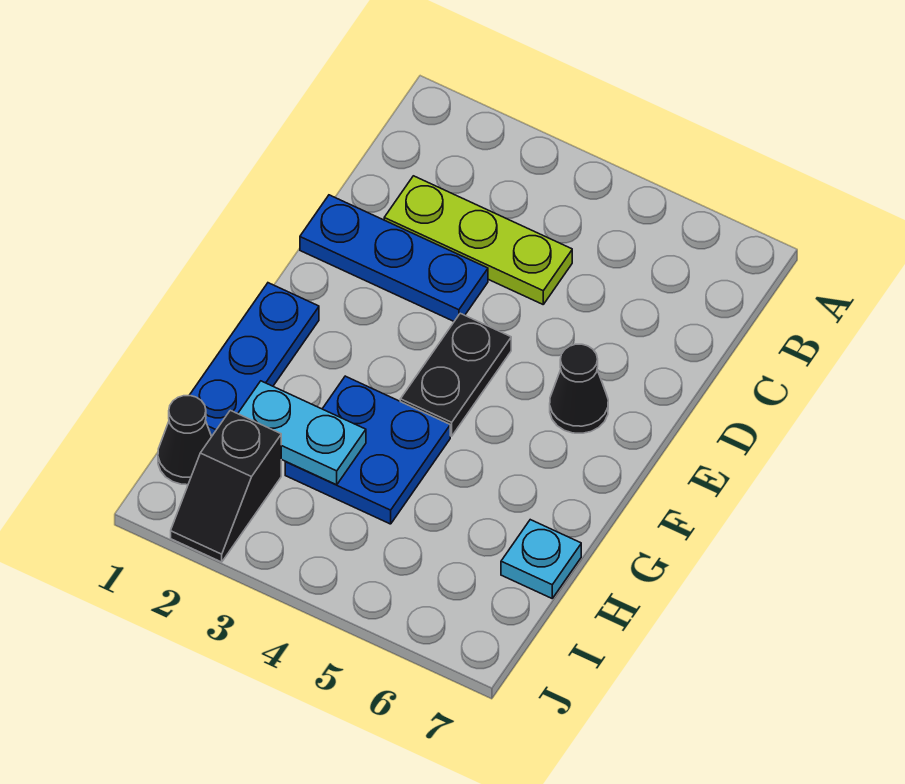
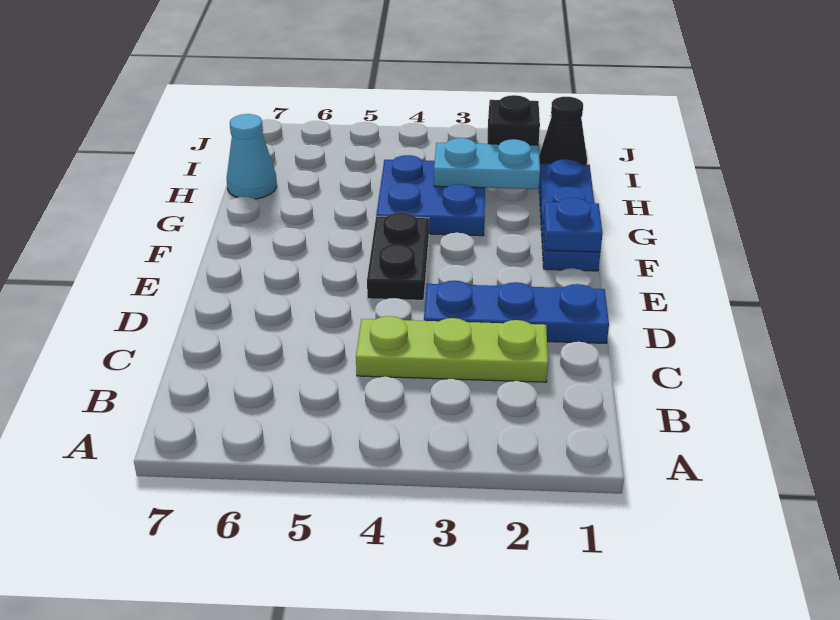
black 1x1 cone [550,344,608,433] -> none
none -> blue 1x1 plate [543,198,603,252]
cyan 1x1 plate [501,520,581,598] -> cyan 1x1 cone [227,114,277,199]

